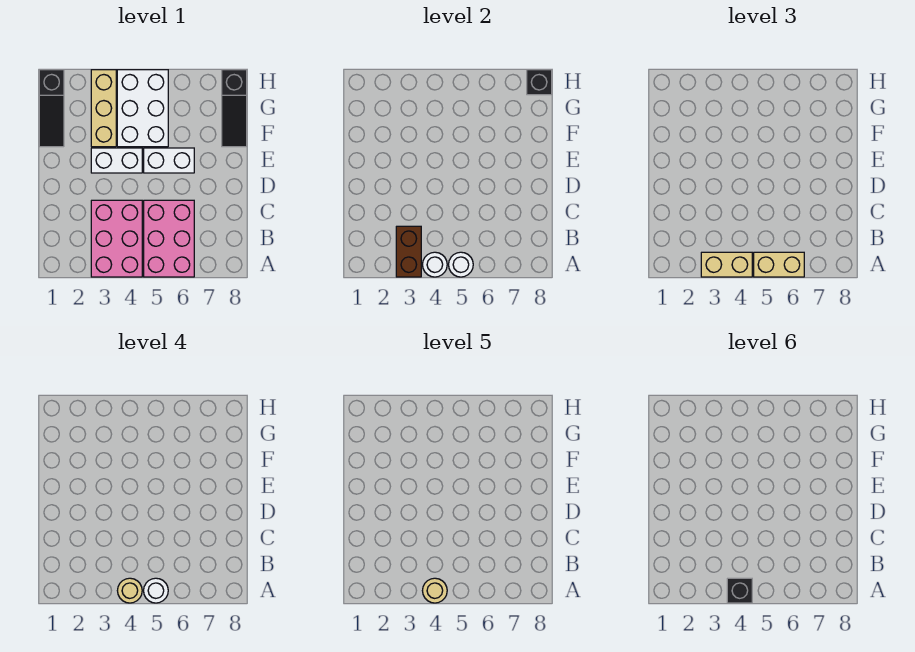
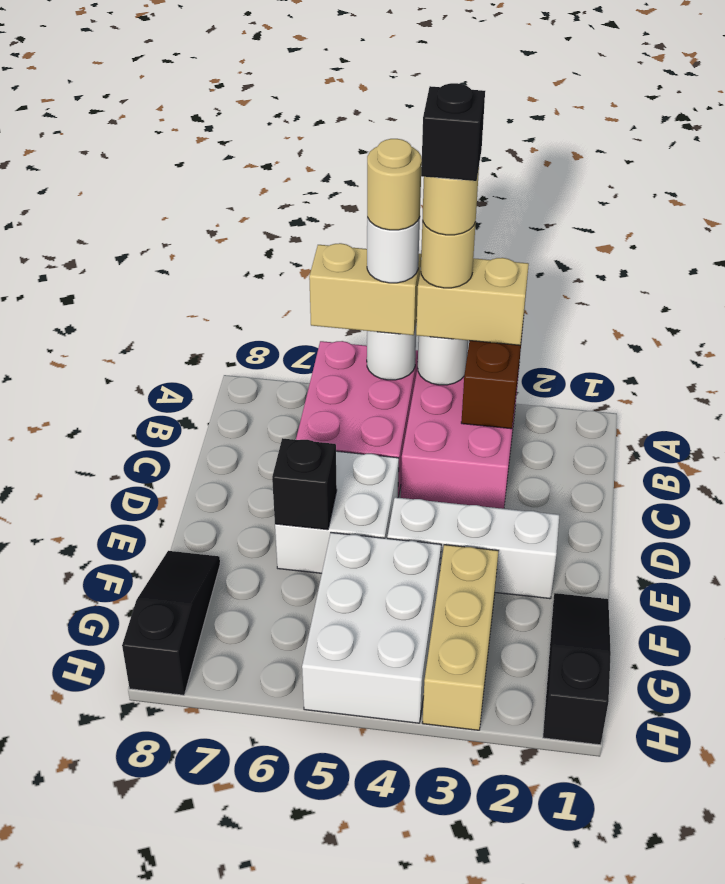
none -> tan 1x1 round brick [367,139,422,230]
white 1x2 brick [91,148,142,173] -> white 1x3 brick [387,497,559,599]
white 1x2 brick [144,148,194,173] -> white 2x2 brick [275,451,399,573]
black 1x1 brick [527,70,552,95] -> black 1x1 brick moved to [272,438,337,530]

